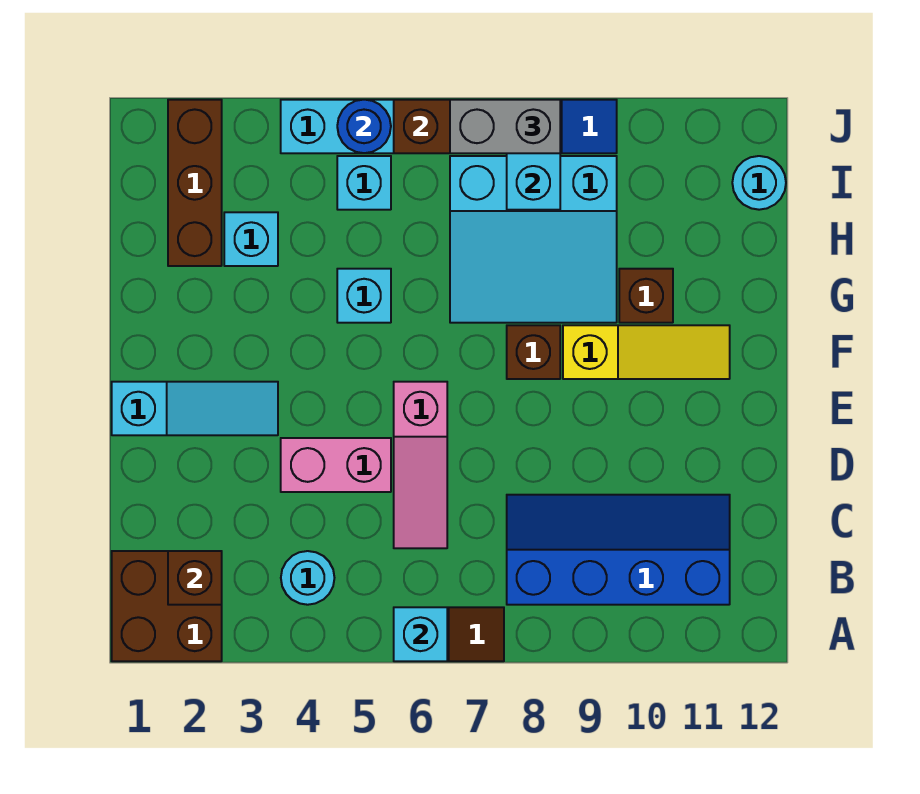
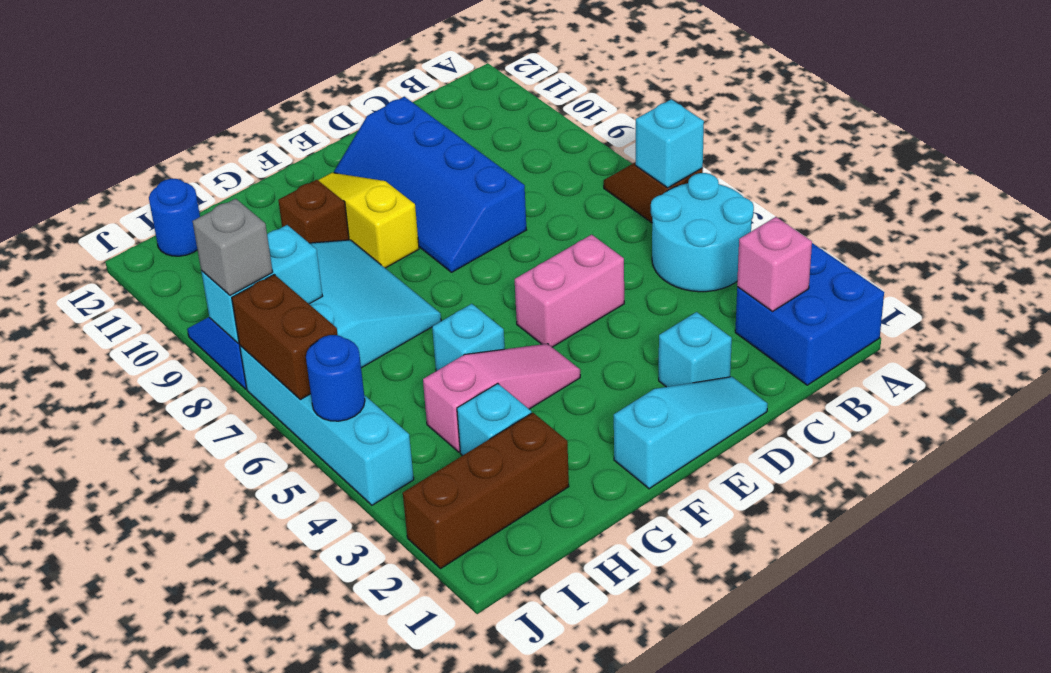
brown 2x2 brick [112,551,222,661] -> blue 2x2 brick [735,243,884,385]
brown 1x1 brick [168,551,222,605] -> pink 1x1 brick [737,217,812,311]
cyan 1x1 round brick [281,551,334,605] -> cyan 2x2 round brick [651,173,754,292]
blue 2x4 slope [507,495,730,605] -> blue 2x4 slope moved to [334,97,526,272]
pink 1x3 slope [394,382,447,548] -> pink 1x3 slope moved to [423,344,580,452]
pink 1x2 brick [281,438,391,492] -> pink 1x2 brick turned to [515,235,624,347]
cyan 1x3 slope [112,382,278,435] -> cyan 1x3 slope turned to [614,377,768,489]
brown 1x1 brick [507,325,560,379] -> none
cyan 1x1 brick [337,156,391,210] -> cyan 1x1 brick moved to [659,312,732,387]
cyan 1x1 round brick [732,156,786,210] -> blue 1x1 round brick [149,179,200,256]
grey 1x2 brick [450,100,560,153] -> grey 1x1 brick [193,199,273,295]

